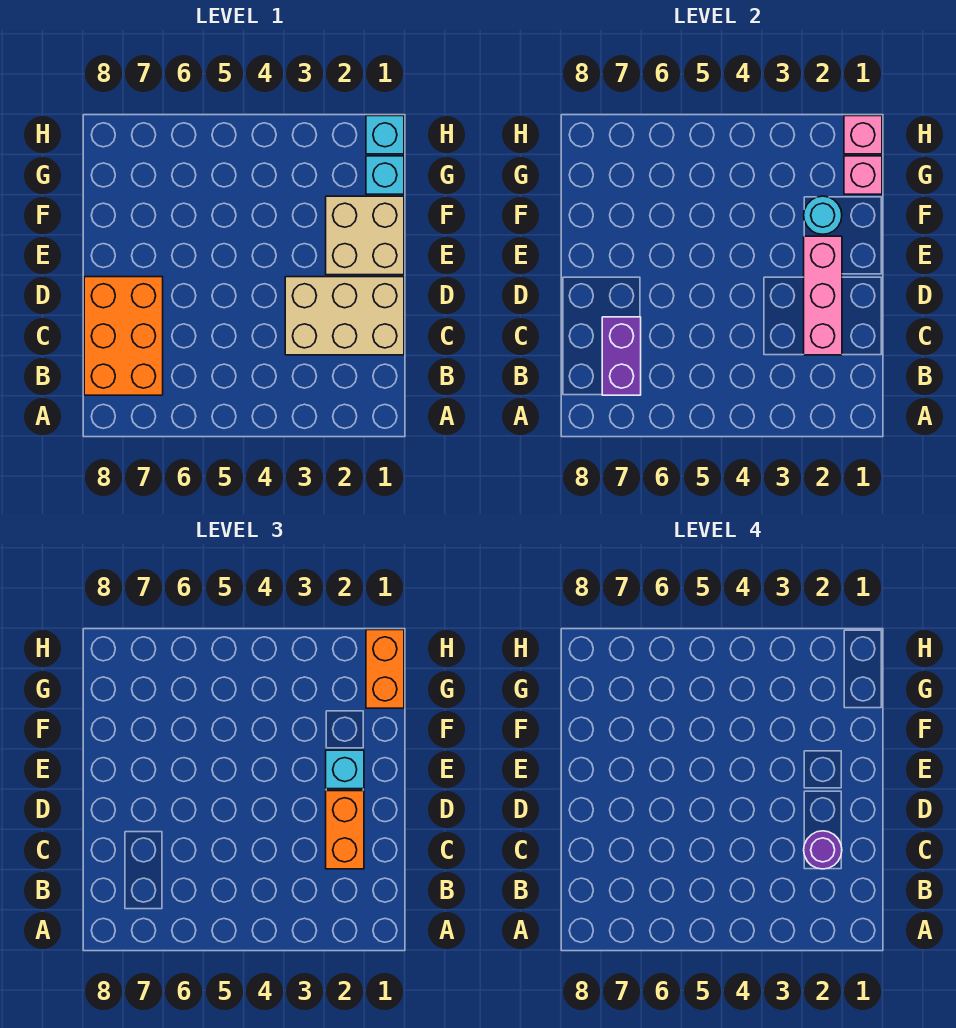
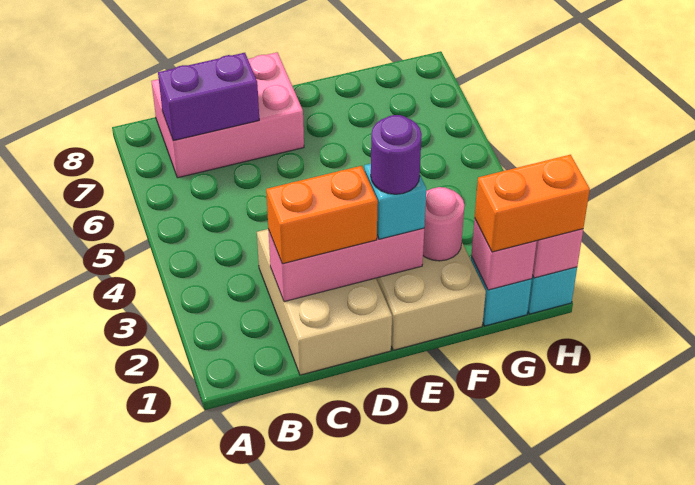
orange 2x3 brick [84,277,163,395] -> pink 2x3 brick [151,52,304,178]
purple 1x1 round brick [804,831,842,869] -> purple 1x1 round brick moved to [371,115,422,194]
cyan 1x1 round brick [804,196,842,234] -> pink 1x1 round brick [423,187,464,261]

